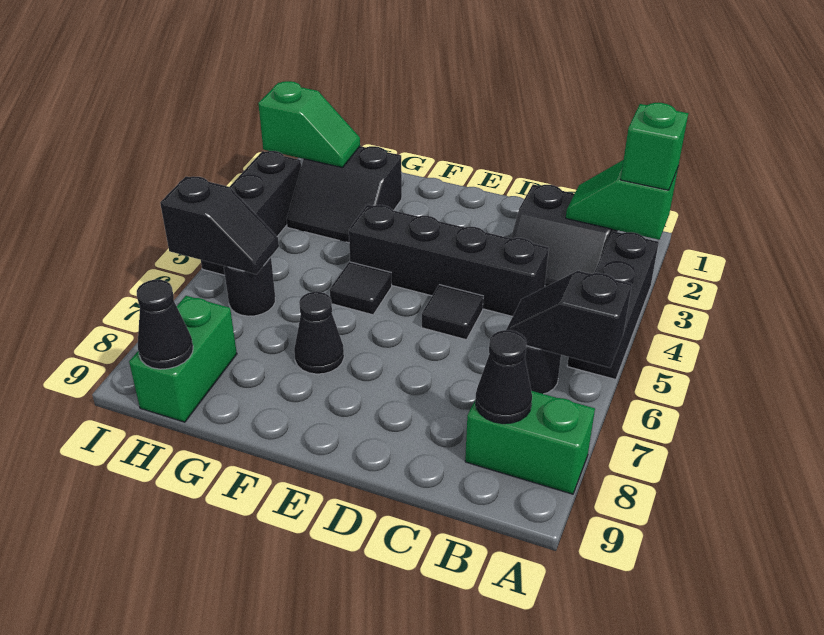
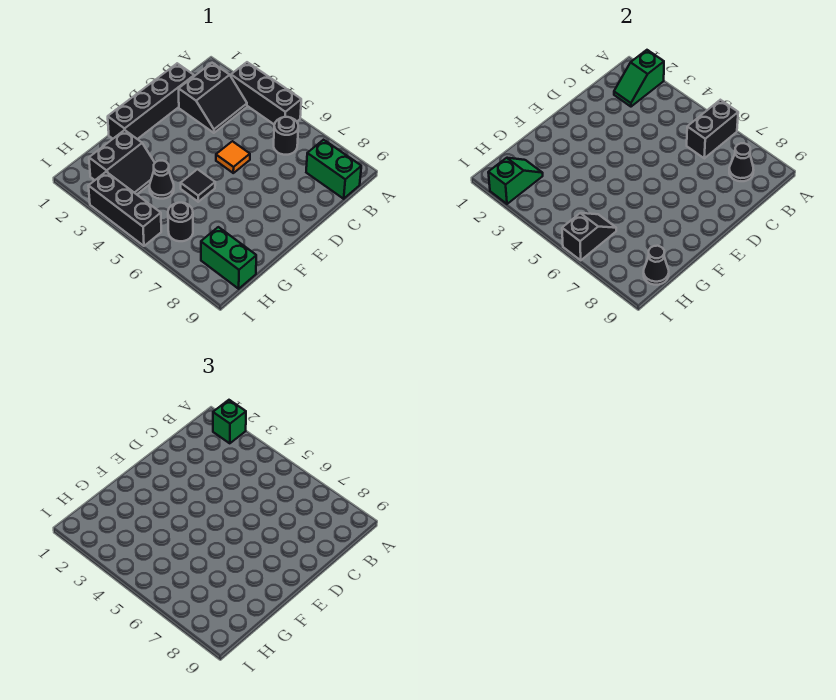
black 1x2 slope [506,271,632,368] -> black 1x2 brick [687,100,738,158]
green 1x2 brick [465,391,595,494] -> green 1x2 brick turned to [306,140,361,199]
black 1x4 brick [349,204,549,317] -> black 1x4 brick moved to [108,63,194,139]
black 1x1 tile [422,285,483,340] -> orange 1x1 tile [216,141,250,173]
black 1x1 cone [294,292,344,374] -> black 1x1 cone moved to [150,161,174,199]

